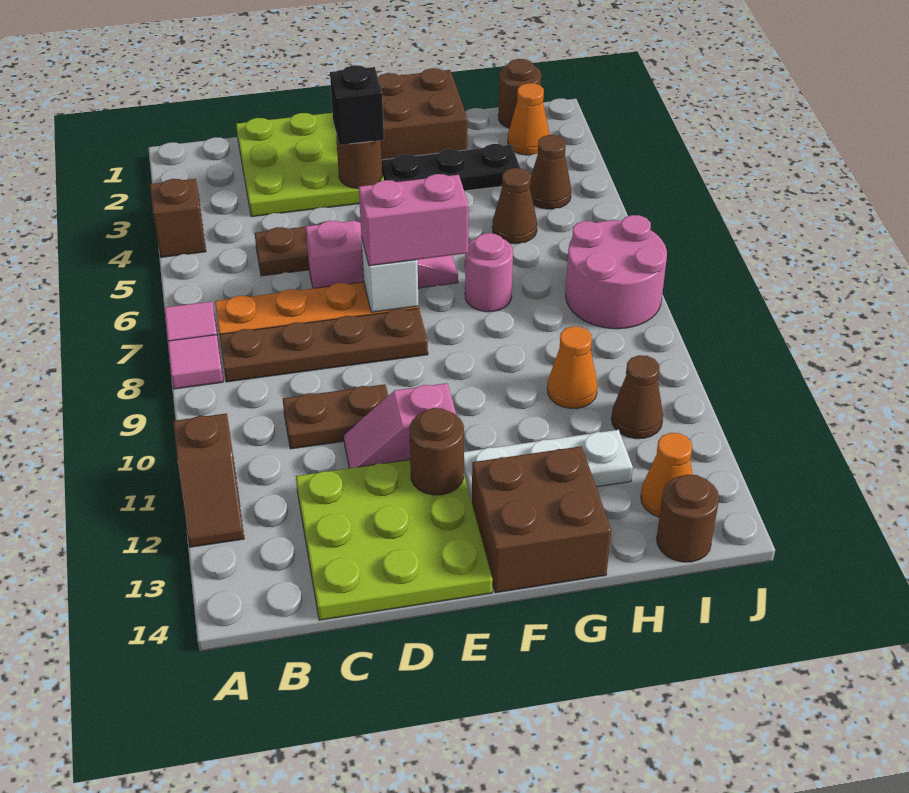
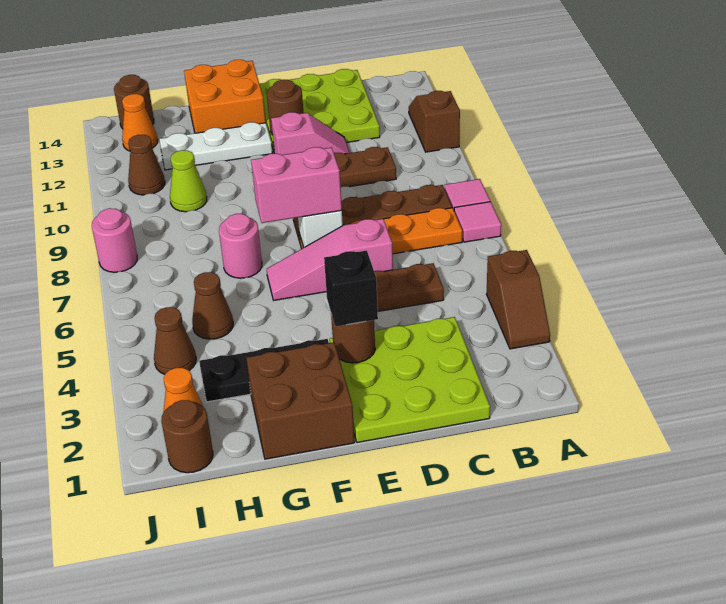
brown 2x2 brick [472,446,611,593] -> orange 2x2 brick [184,60,266,133]
orange 1x1 cone [547,326,598,408] -> lime 1x1 cone [170,150,207,212]
pink 2x2 round brick [566,215,667,329] -> pink 1x1 round brick [92,208,137,272]

